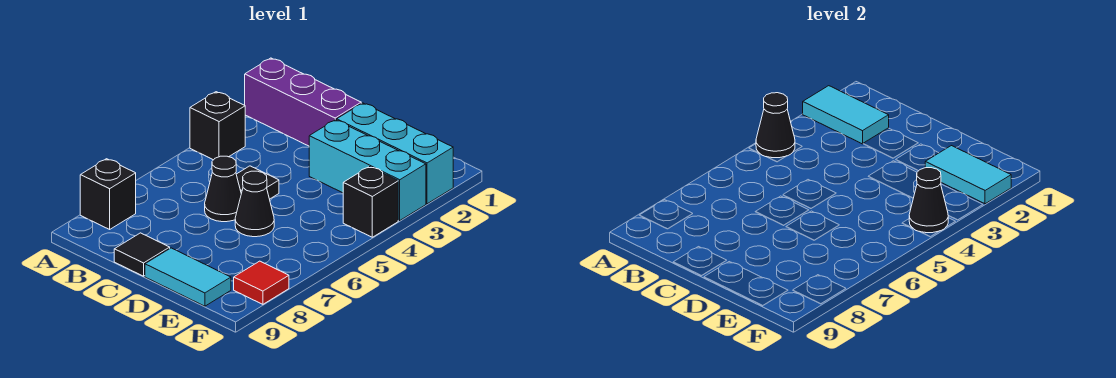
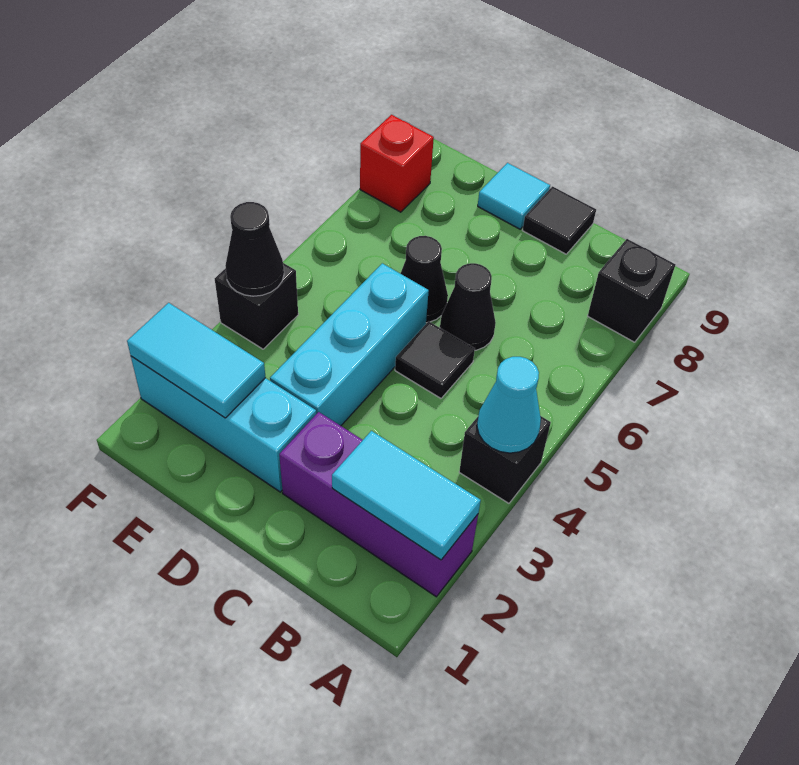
black 1x1 cone [756,93,795,158] -> cyan 1x1 cone [477,357,541,453]
cyan 1x3 brick [309,120,426,220] -> cyan 1x3 brick turned to [270,263,429,426]
cyan 1x2 tile [145,248,231,306] -> cyan 1x1 tile [478,163,550,229]
red 1x1 tile [234,261,289,304] -> red 1x1 brick [360,115,434,212]

